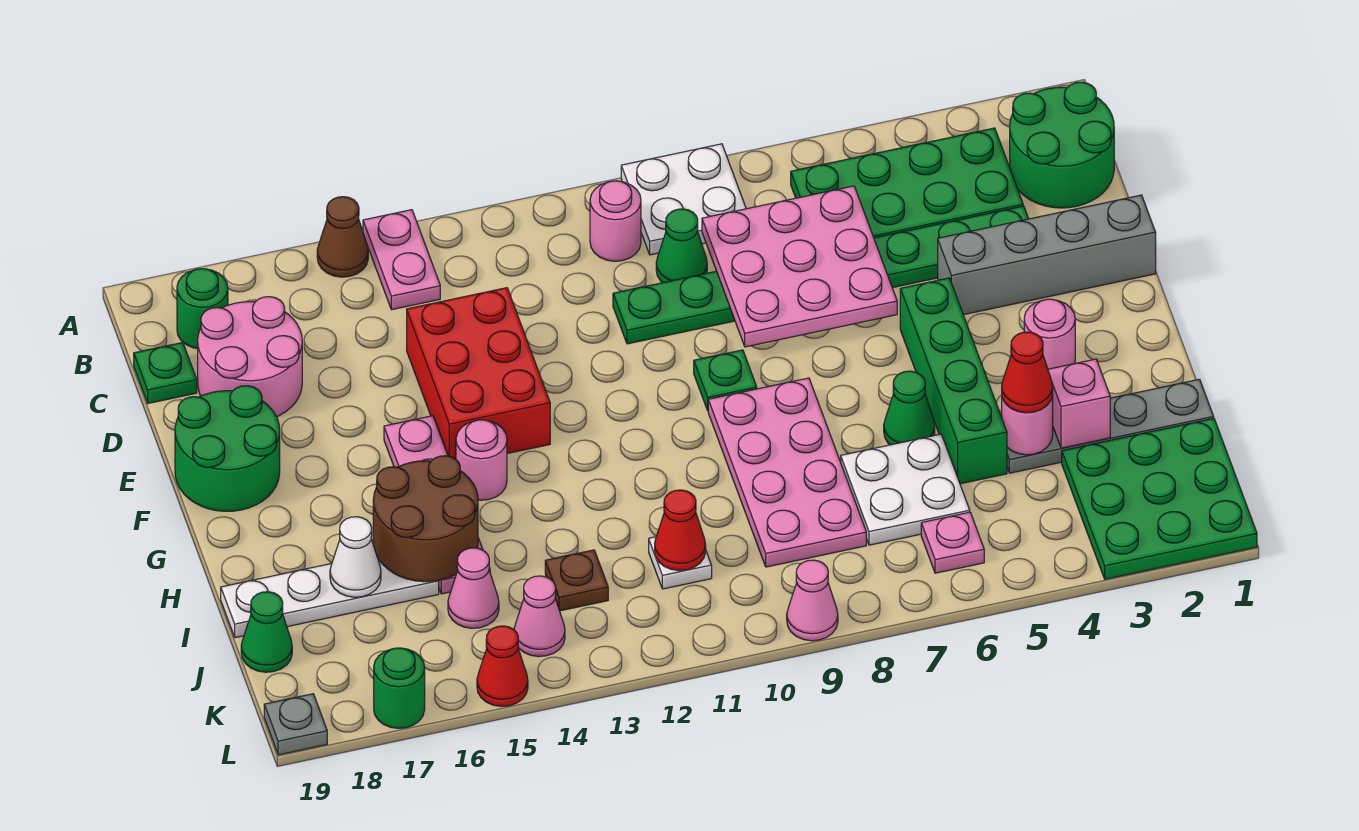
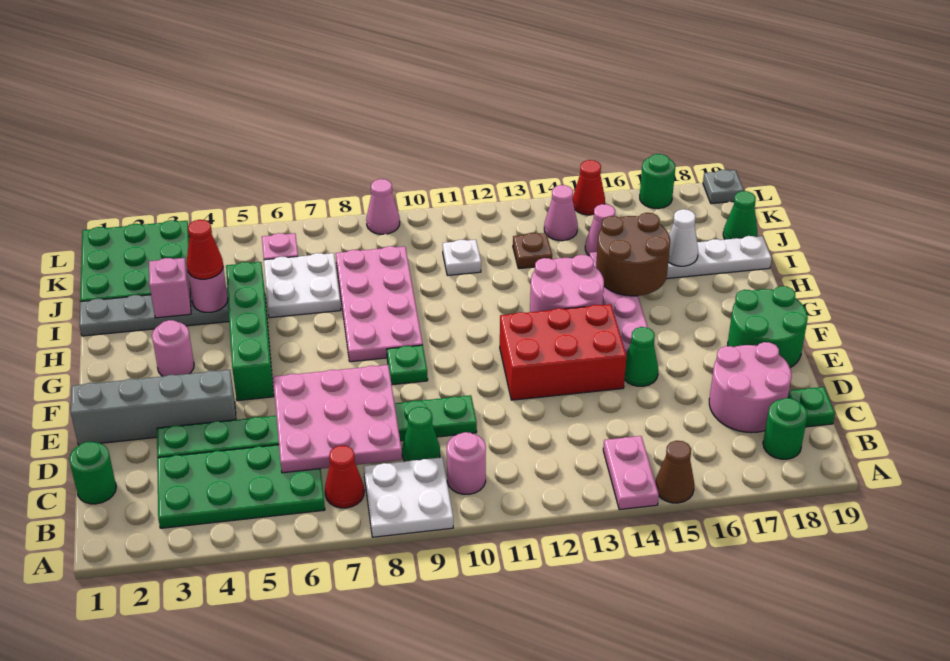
green 2x2 round brick [1010,82,1114,208] -> green 1x1 round brick [69,442,116,504]
red 2x3 brick [407,288,550,459] -> red 2x3 brick turned to [500,304,626,400]
pink 1x1 round brick [456,420,507,500] -> pink 2x2 round brick [530,255,604,312]
green 1x1 cone [884,371,935,445] -> green 1x1 cone moved to [624,327,658,386]
red 1x1 cone [655,490,706,571] -> red 1x1 cone moved to [325,445,364,508]

